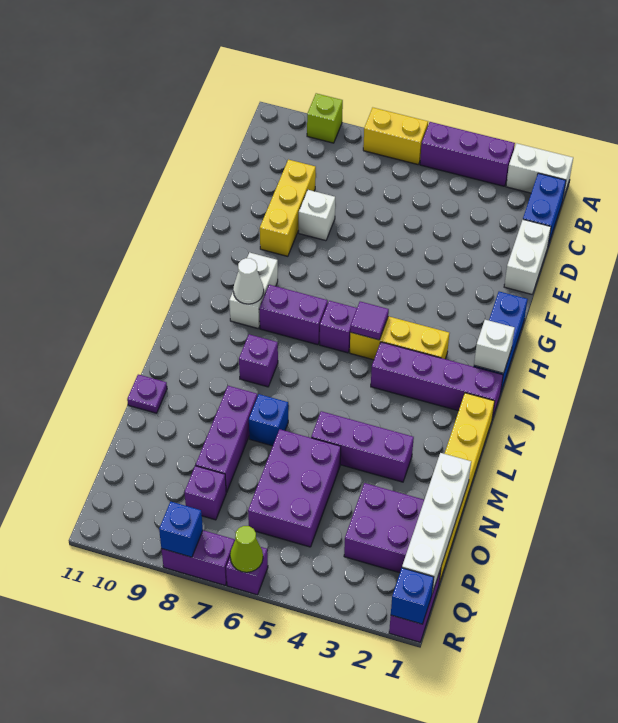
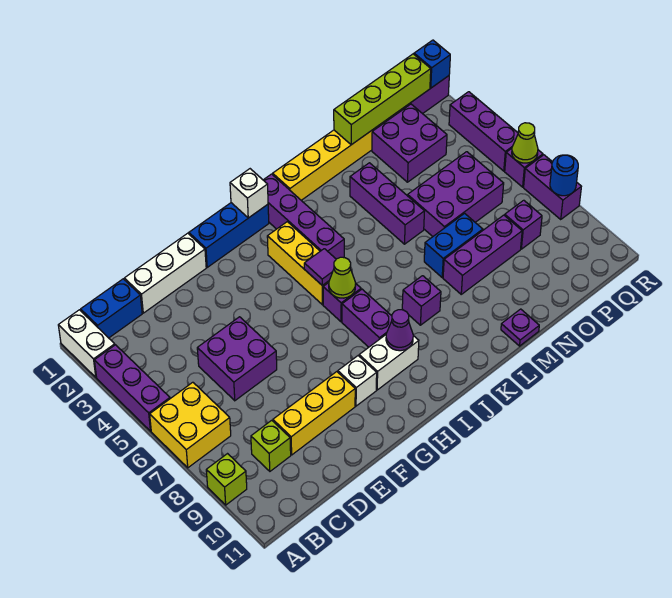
yellow 1x2 brick [363,108,428,164] -> yellow 2x2 brick [150,382,231,468]
none -> lime 1x1 brick [251,420,291,471]
white 1x2 brick [504,220,551,294] -> white 1x3 brick [124,233,206,313]
none -> purple 2x2 brick [197,317,277,401]
white 1x1 brick [299,190,335,241] -> white 1x1 brick moved to [338,356,377,406]
none -> lime 1x1 cone [329,257,356,298]
white 1x1 cone [233,258,264,304] -> purple 1x1 cone [386,310,413,351]
blue 1x1 brick [249,394,288,446] -> blue 1x2 brick [424,213,483,277]
white 1x4 brick [402,453,471,593] -> lime 1x4 brick [334,54,431,145]
none -> purple 1x3 brick [449,92,518,171]
blue 1x1 brick [159,502,203,557] -> blue 1x1 round brick [550,155,578,196]

